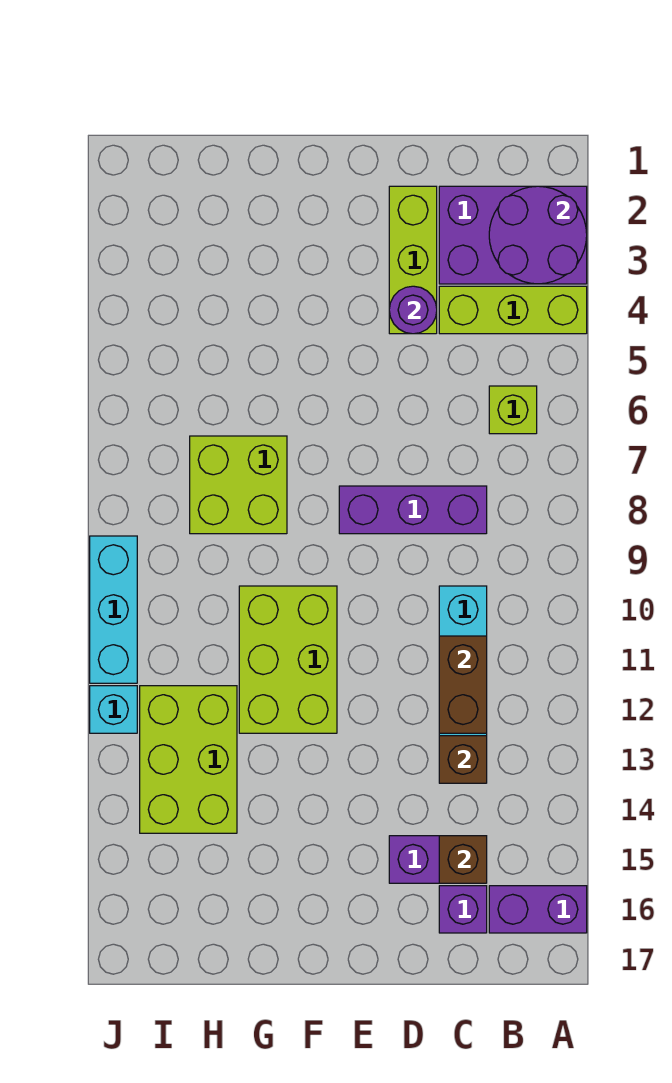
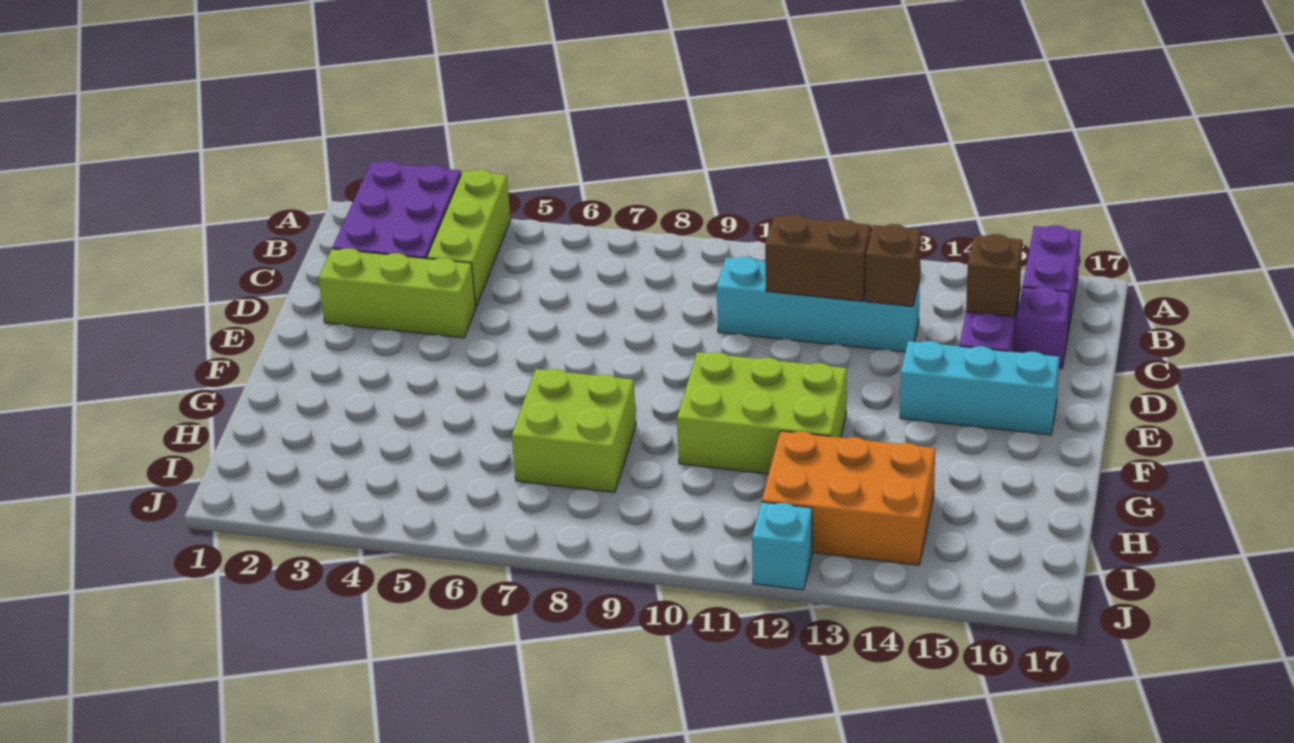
purple 2x2 round brick [489,186,587,284] -> none
lime 1x1 brick [489,386,537,434] -> none
purple 1x3 brick [339,486,487,534] -> none
purple 1x1 round brick [389,286,437,334] -> none
lime 2x3 brick [140,686,237,833] -> orange 2x3 brick [762,431,935,565]
cyan 1x3 brick [90,536,137,683] -> cyan 1x3 brick moved to [900,341,1060,435]

